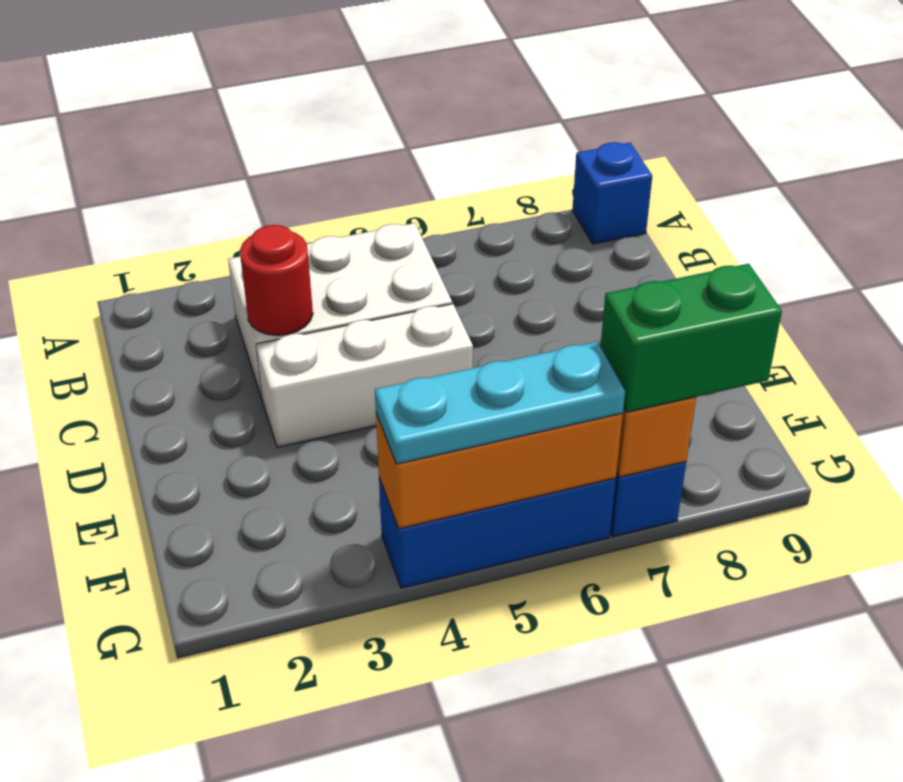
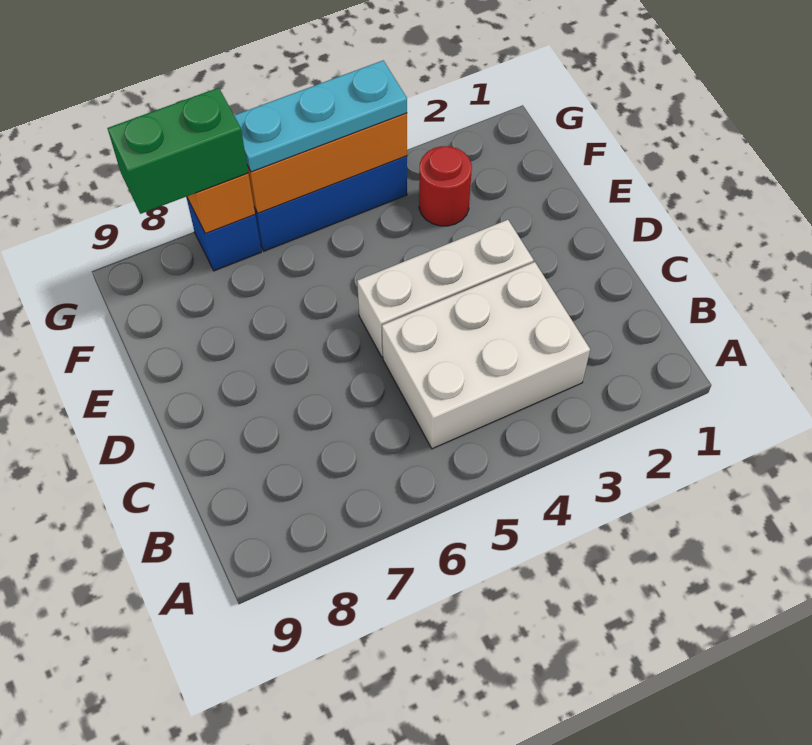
blue 1x1 brick [572,142,652,244] -> none
red 1x1 round brick [240,225,313,336] -> red 1x1 round brick moved to [419,146,472,226]

